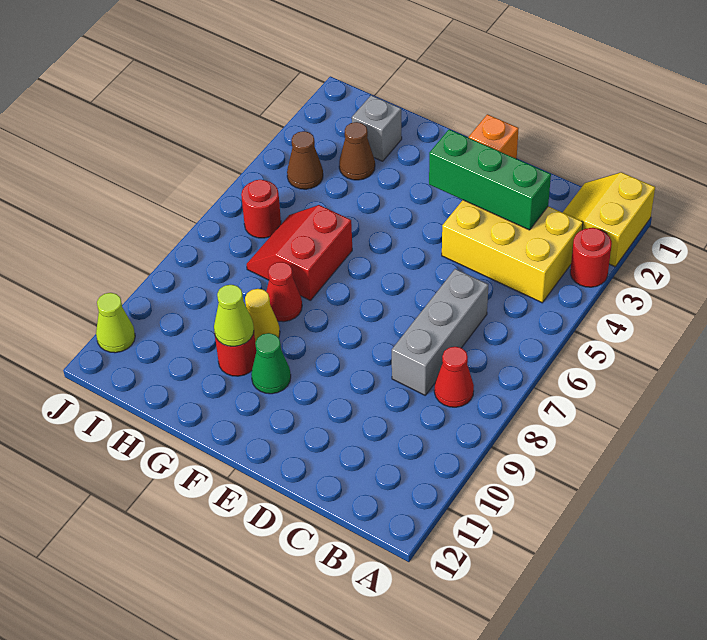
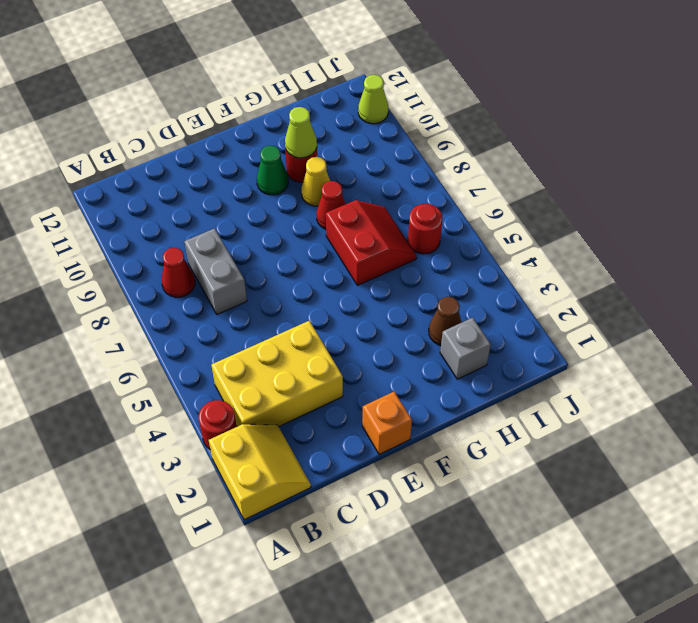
green 1x3 brick [429,129,551,230] -> none
grey 1x3 brick [392,269,488,395] -> grey 1x2 brick [184,228,247,315]
brown 1x1 cone [287,131,323,189] -> none

